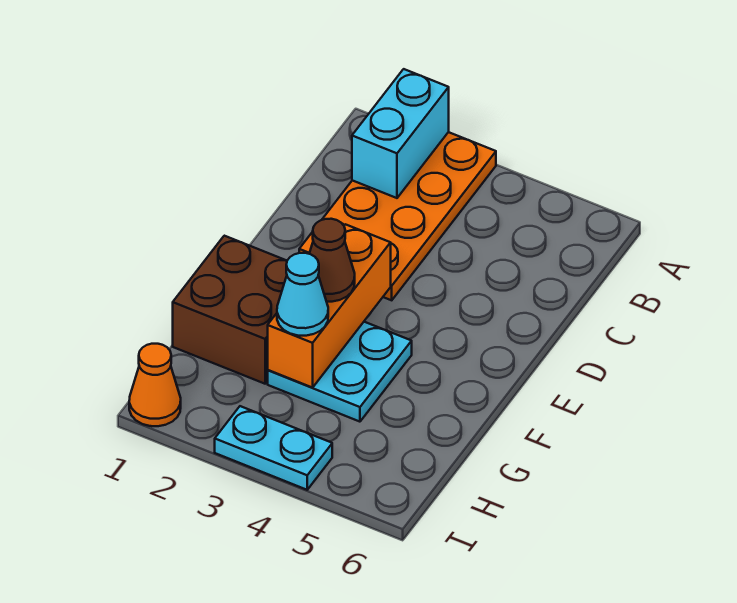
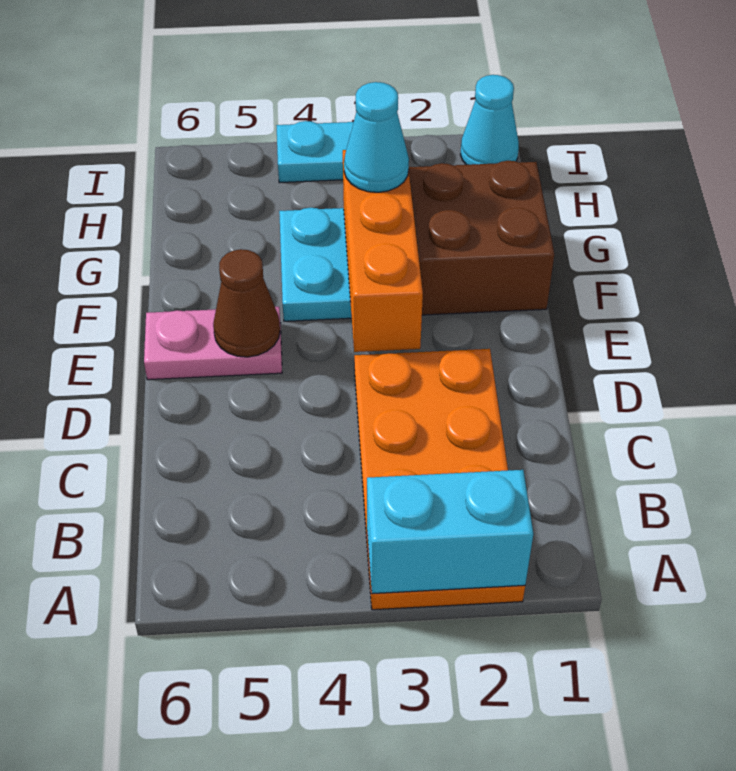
cyan 1x2 brick [352,69,449,198] -> cyan 1x2 brick turned to [367,470,533,594]
none -> pink 1x2 plate [144,307,282,380]
brown 1x1 cone [309,219,355,302] -> brown 1x1 cone moved to [213,249,280,357]
orange 1x1 cone [129,344,181,426] -> cyan 1x1 cone [460,75,519,165]

